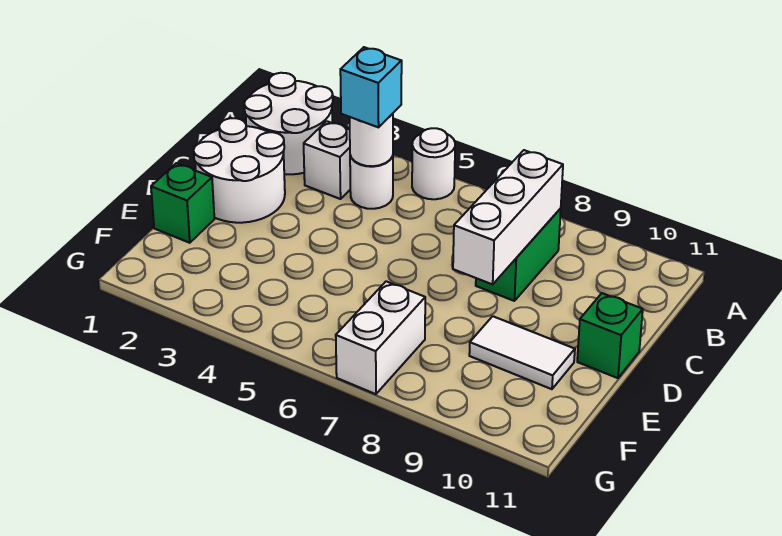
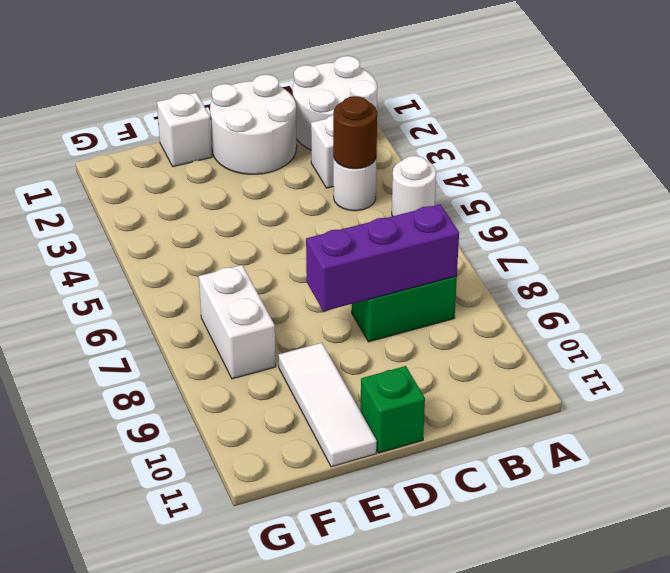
white 1x1 round brick [350,114,393,166] -> brown 1x1 round brick [333,96,377,169]
cyan 1x1 brick [340,47,402,127] -> none
white 1x3 brick [453,150,563,284] -> purple 1x3 brick [306,204,459,311]
green 1x1 brick [151,163,214,243] -> white 1x1 brick [157,93,212,167]
white 1x2 tile [469,316,575,389] -> white 1x3 tile [278,343,377,467]
white 1x2 brick [336,281,425,394] -> white 1x2 brick turned to [199,265,276,379]

